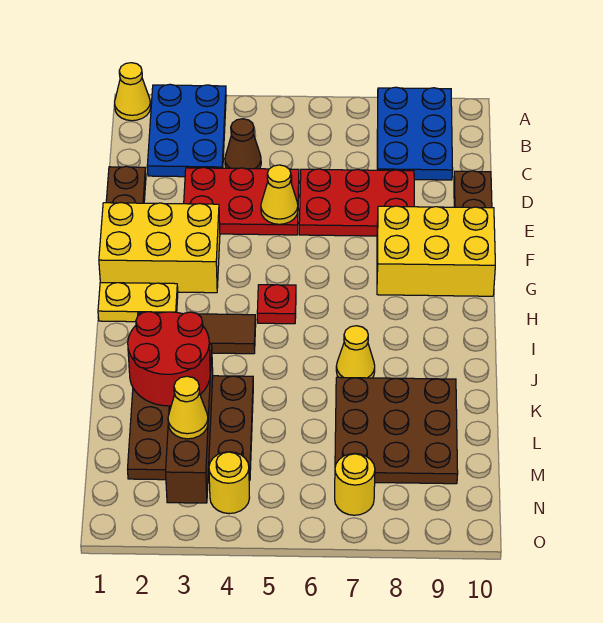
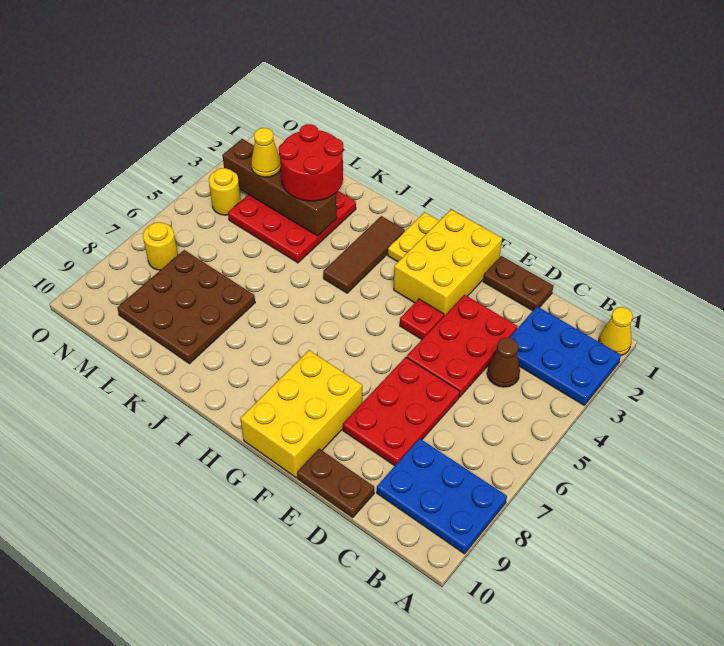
yellow 1x1 cone [261,165,298,224] -> none
red 1x1 plate [257,285,296,324] -> red 1x1 plate moved to [400,299,444,339]
yellow 1x1 cone [336,326,375,378] -> none
brown 3x3 plate [128,376,253,481] -> red 3x3 plate [228,191,356,263]

